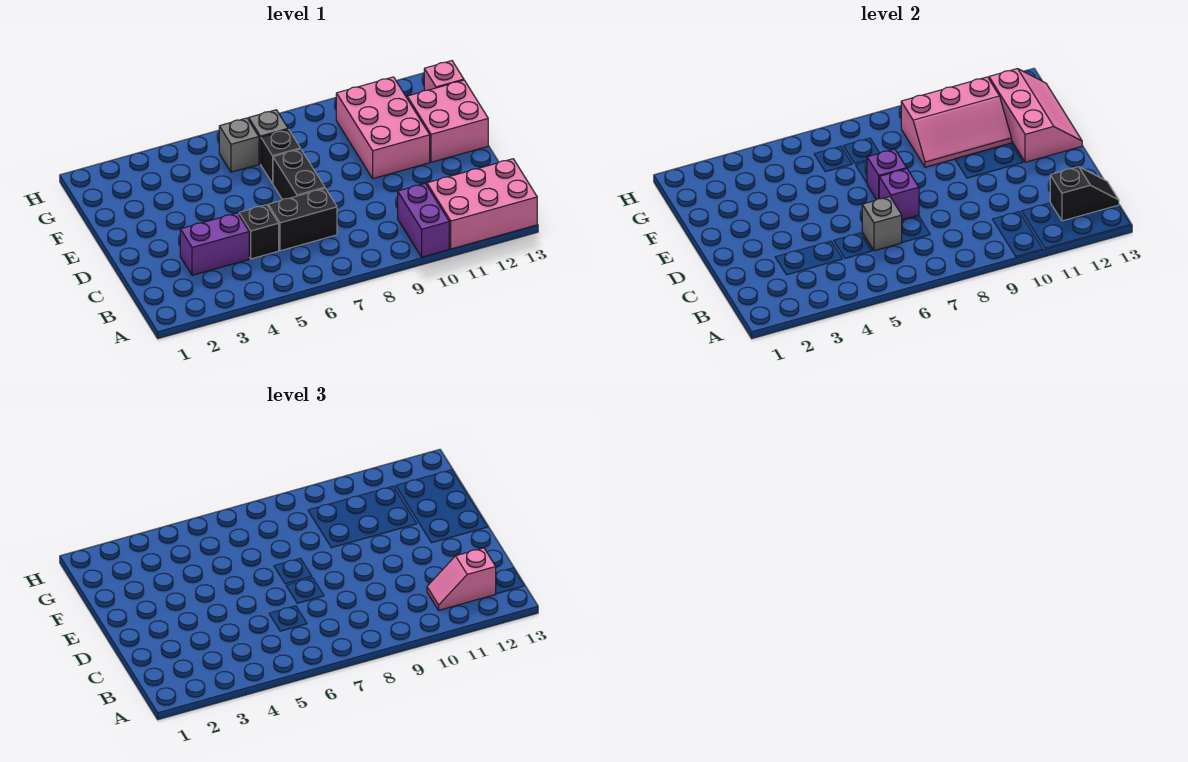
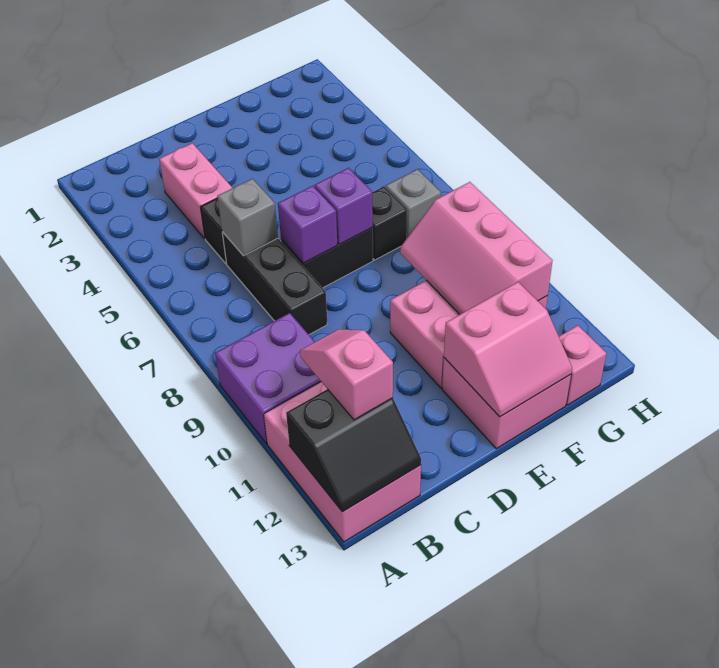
purple 1x2 brick [398,183,449,257] -> purple 2x2 brick [215,313,321,444]
black 1x2 slope [1050,167,1119,221] -> black 2x2 slope [286,389,421,512]
purple 1x2 brick [180,213,249,275] -> pink 1x2 brick [159,143,232,239]
black 1x2 brick [268,188,337,251] -> black 1x3 brick [222,232,328,334]
pink 2x3 slope [989,69,1082,162] -> pink 2x2 slope [444,282,572,417]
grey 1x1 brick [219,118,259,172] -> none

